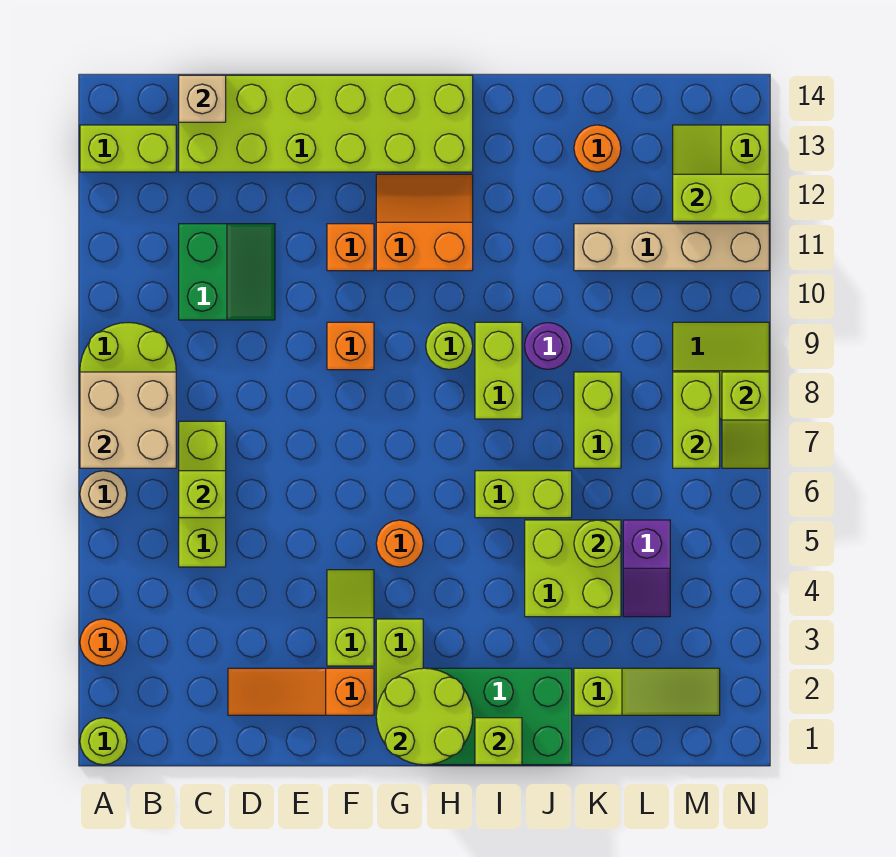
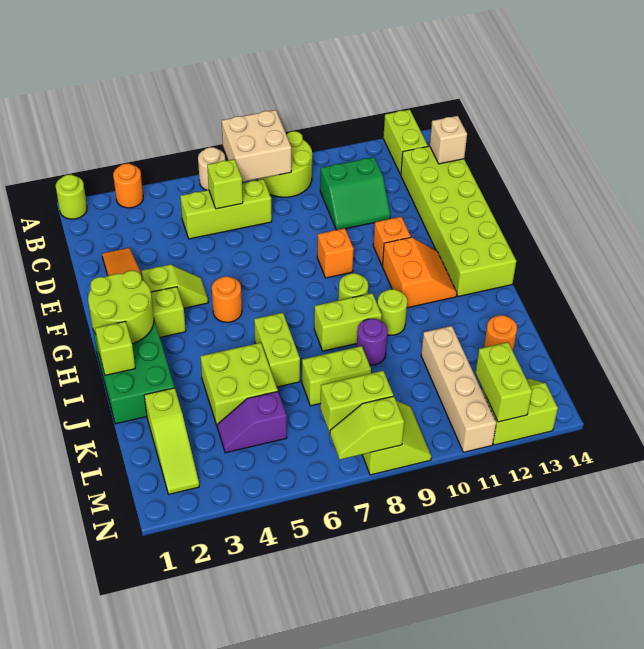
lime 1x1 round brick [574,520,621,567] -> lime 1x1 round brick moved to [378,289,407,335]

